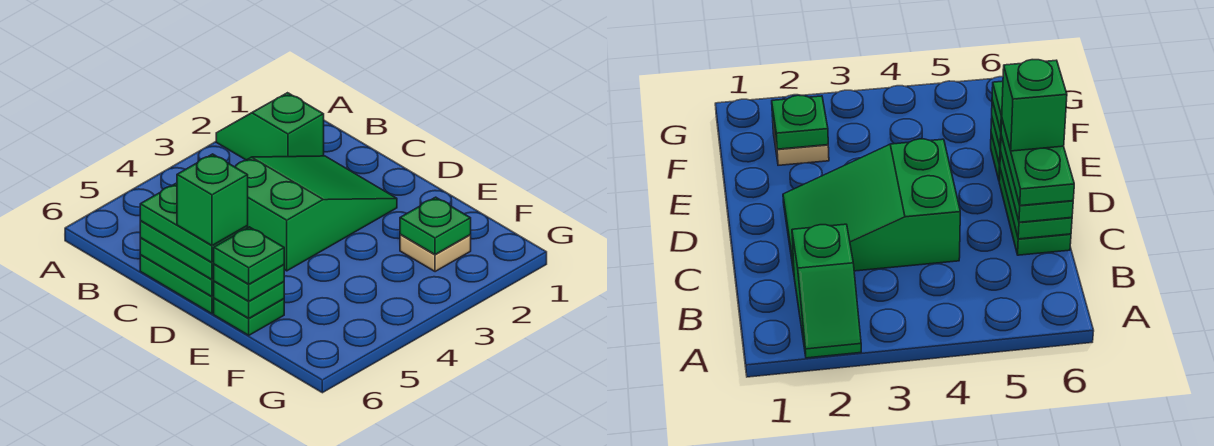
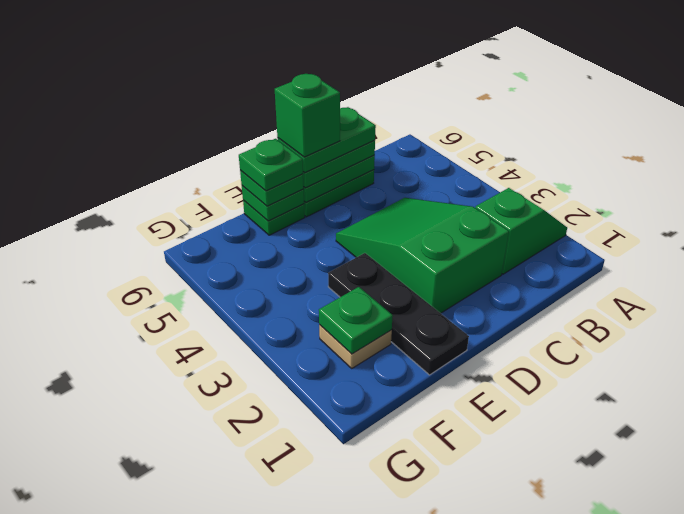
green 2x3 slope [235,156,397,271] -> green 2x3 slope turned to [336,198,509,313]
none -> black 1x3 plate [328,253,469,375]

